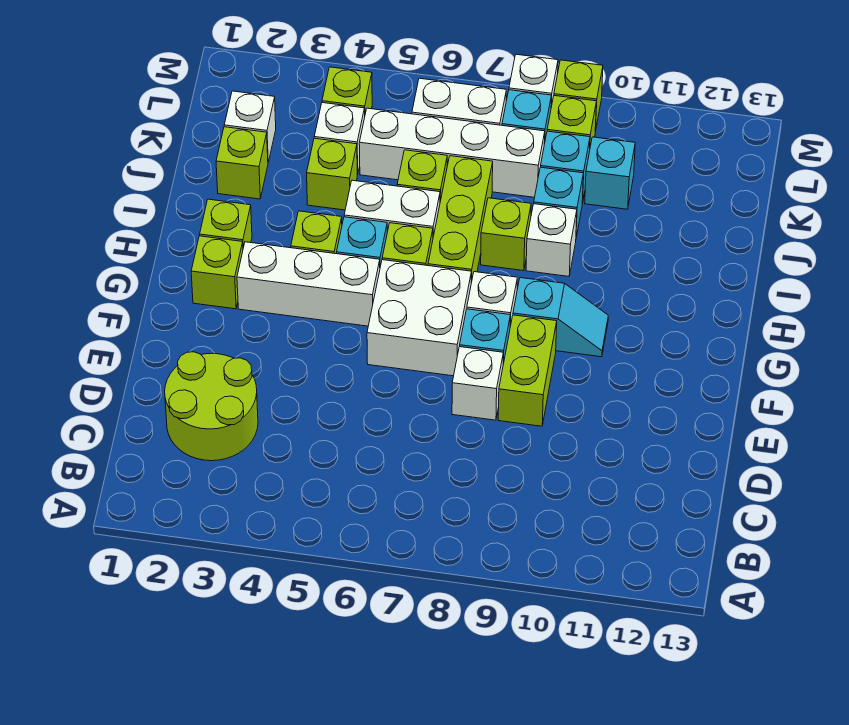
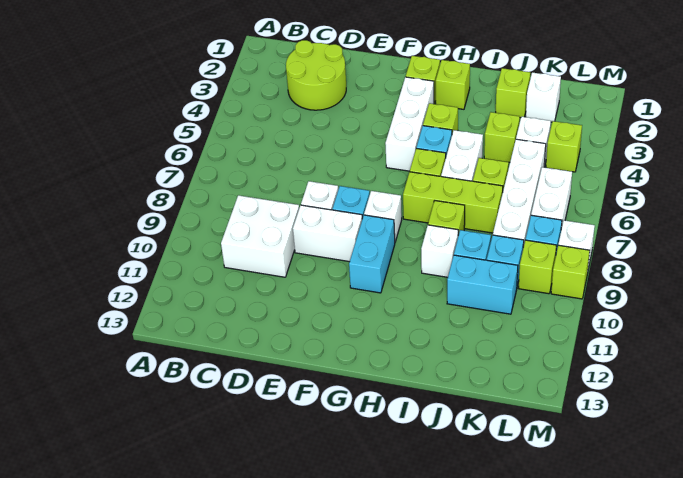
lime 1x2 brick [498,315,557,426] -> white 1x2 brick [293,205,362,262]
white 2x2 brick [367,260,471,376] -> white 2x2 brick moved to [221,195,299,277]
cyan 1x2 slope [513,278,608,357] -> cyan 1x2 brick [349,215,395,293]
cyan 1x1 brick [585,137,635,209] -> cyan 1x2 brick [447,255,518,314]

